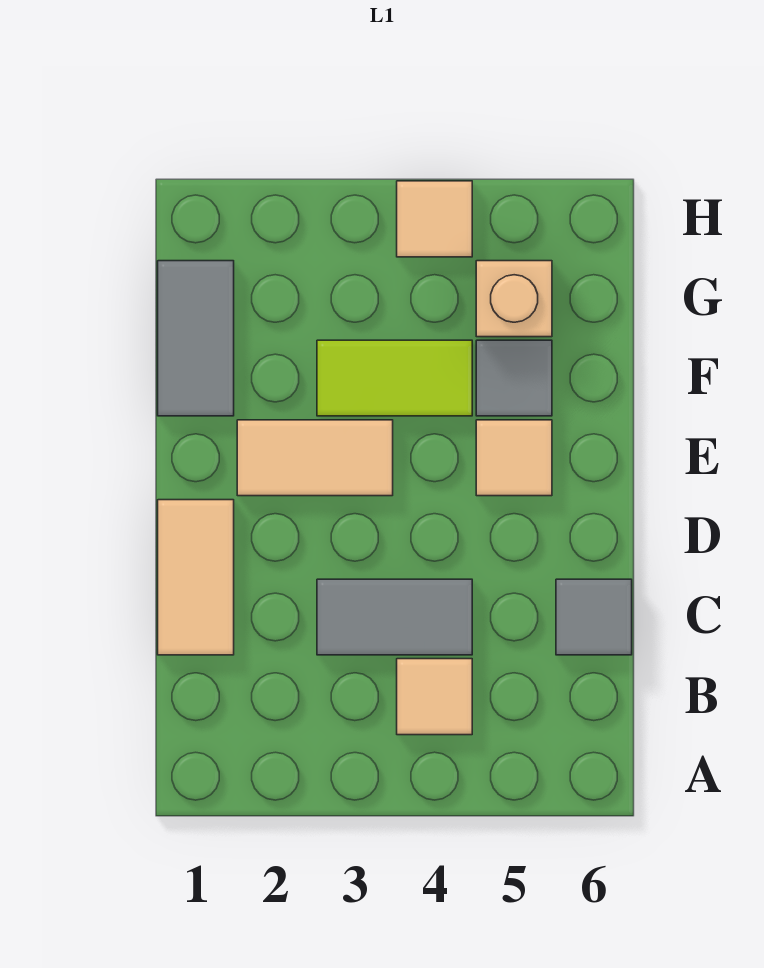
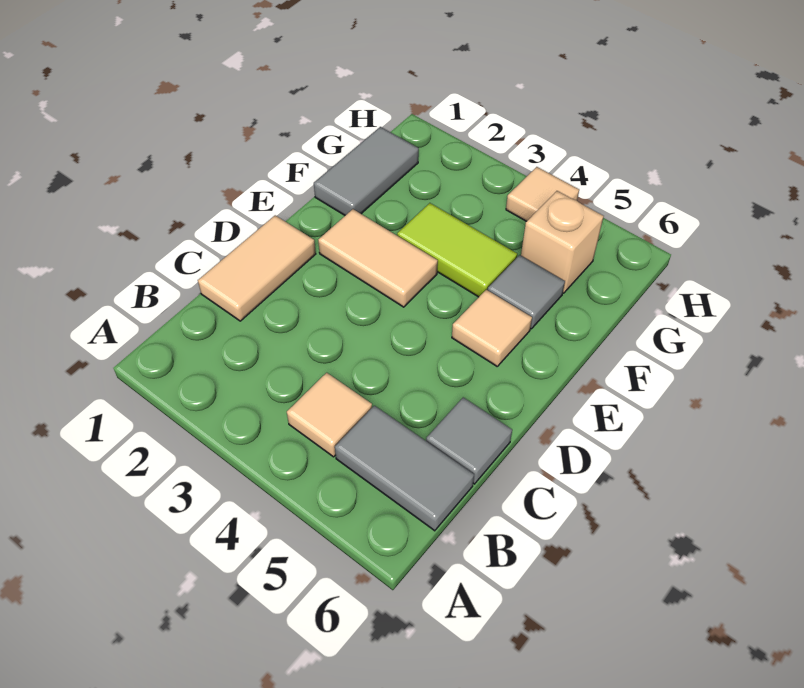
grey 1x2 tile [317,579,472,655] -> grey 1x2 tile moved to [335,406,474,531]

